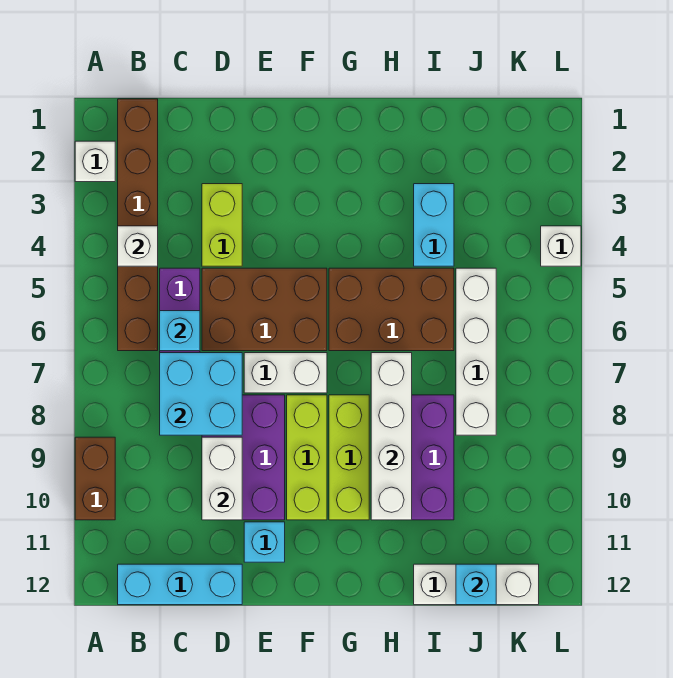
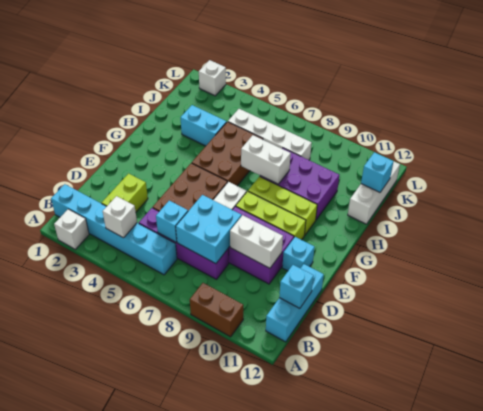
brown 1x6 brick [118,99,158,351] -> cyan 1x6 brick [51,184,177,275]
none -> cyan 1x1 brick [279,265,314,308]
lime 1x2 brick [202,184,242,266] -> lime 1x2 brick turned to [102,174,148,212]
white 1x4 brick [371,353,412,520] -> white 1x2 brick [241,135,291,184]
white 1x1 brick [541,226,581,266] -> white 1x1 brick moved to [199,60,226,96]

